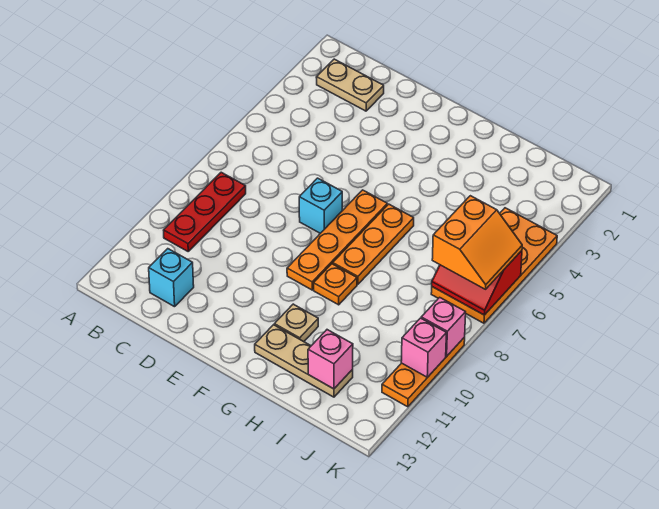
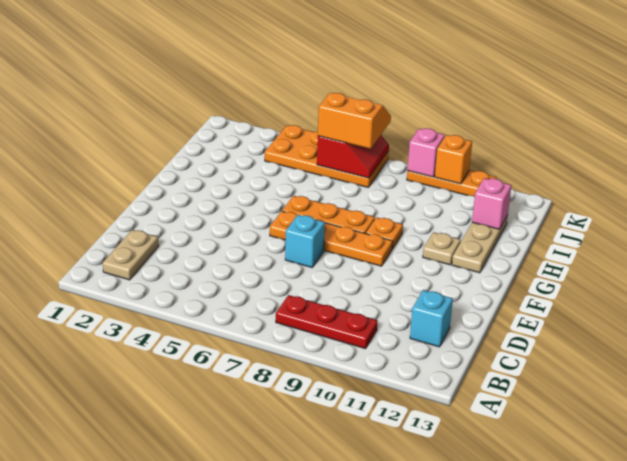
pink 1x1 brick [401,318,446,377] -> orange 1x1 brick [435,135,472,184]

